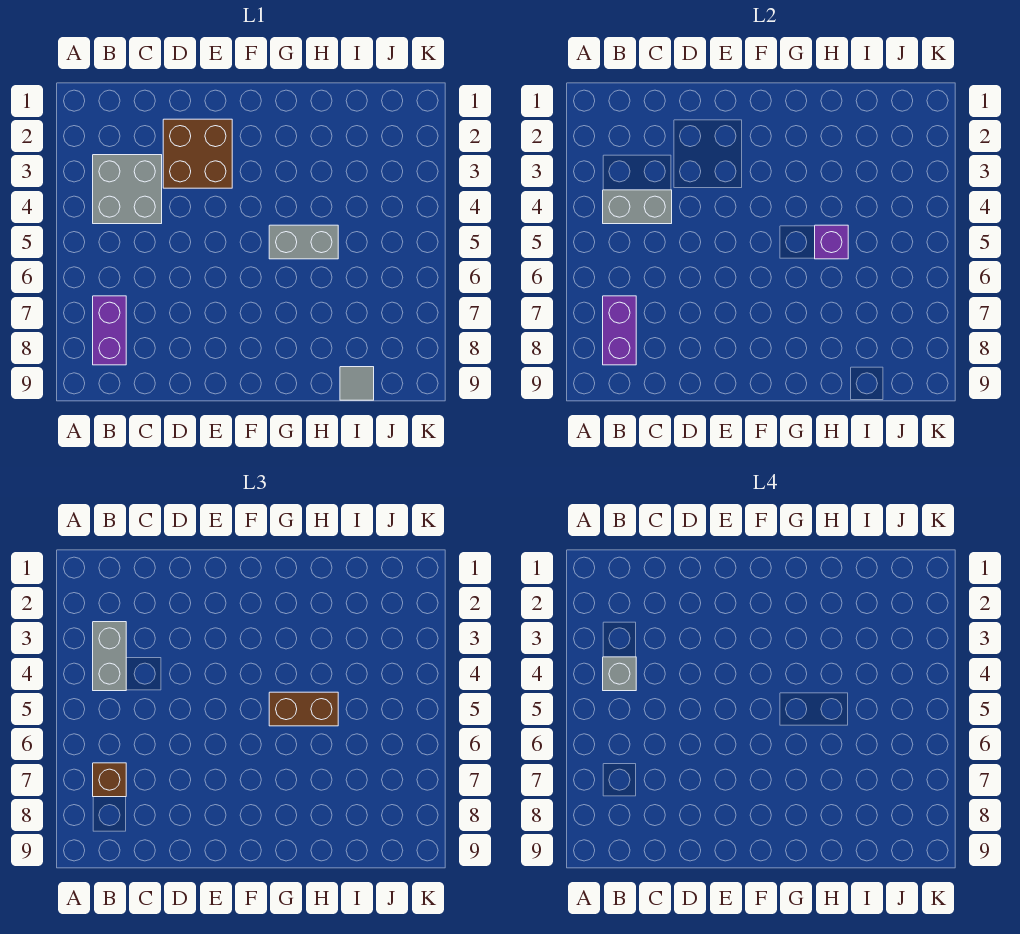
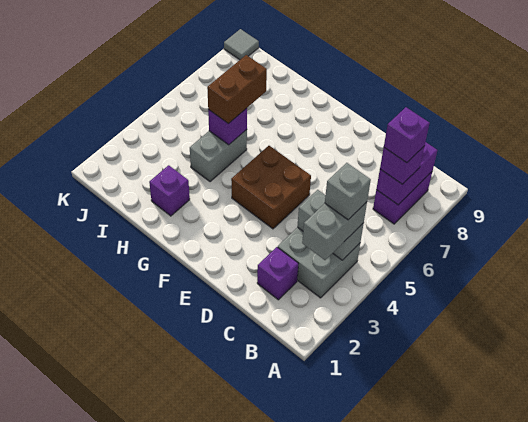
brown 1x1 brick [93,763,126,797] -> purple 1x1 brick [380,147,424,184]
none -> purple 1x1 brick [384,107,430,163]
none -> purple 1x1 brick [257,247,298,300]
brown 2x2 brick [163,119,232,188] -> brown 2x2 brick moved to [231,146,311,229]
grey 1x2 brick [269,225,338,259] -> grey 1x2 brick turned to [190,130,247,182]
brown 1x2 brick [269,692,338,726] -> brown 1x2 brick turned to [207,55,267,124]
none -> purple 1x1 brick [149,165,190,216]
grey 1x1 tile [340,367,374,400] -> grey 1x1 tile moved to [224,29,259,60]

